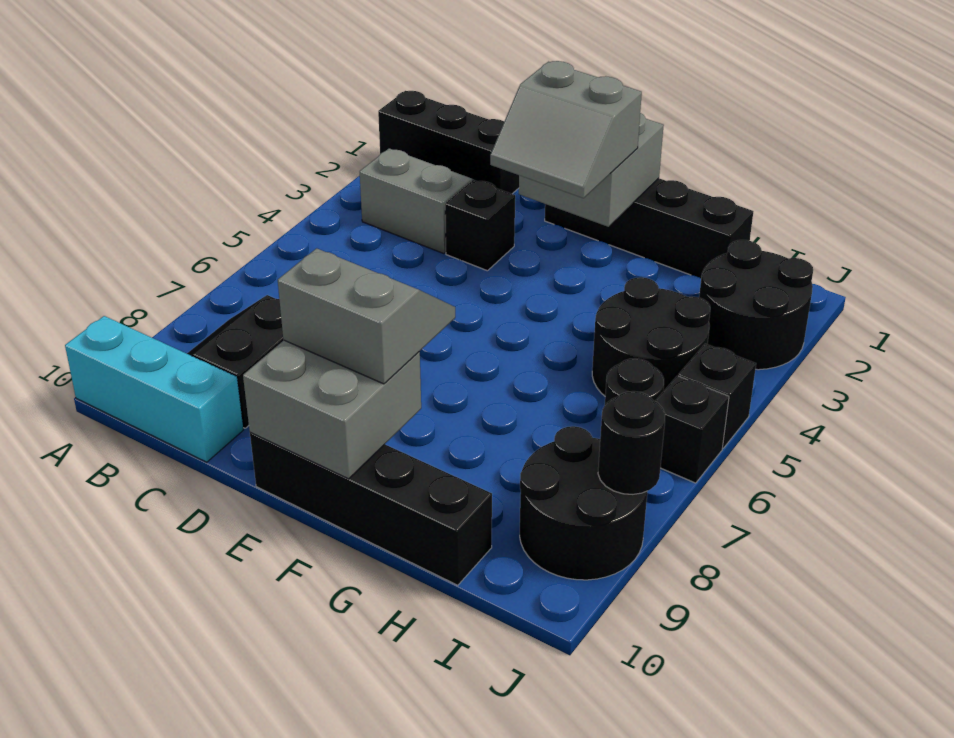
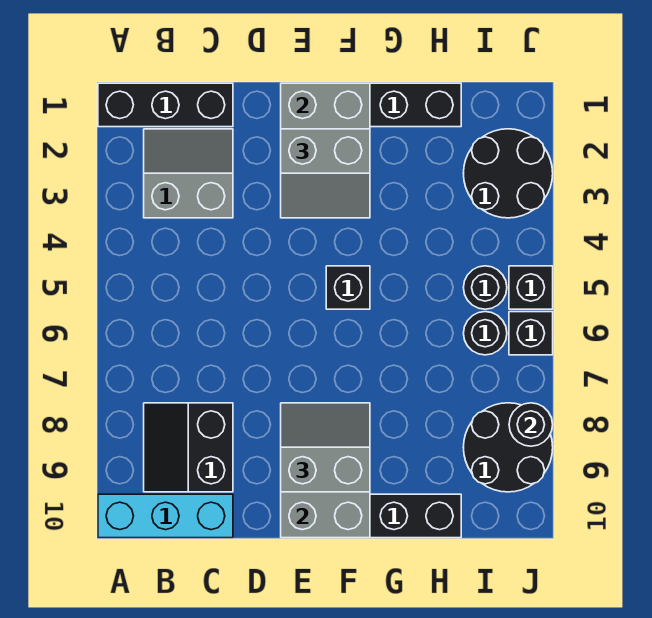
black 1x1 brick [445,180,515,271] -> black 1x1 brick moved to [326,266,370,309]
black 2x2 round brick [592,277,710,396] -> black 1x1 round brick [464,266,507,309]

